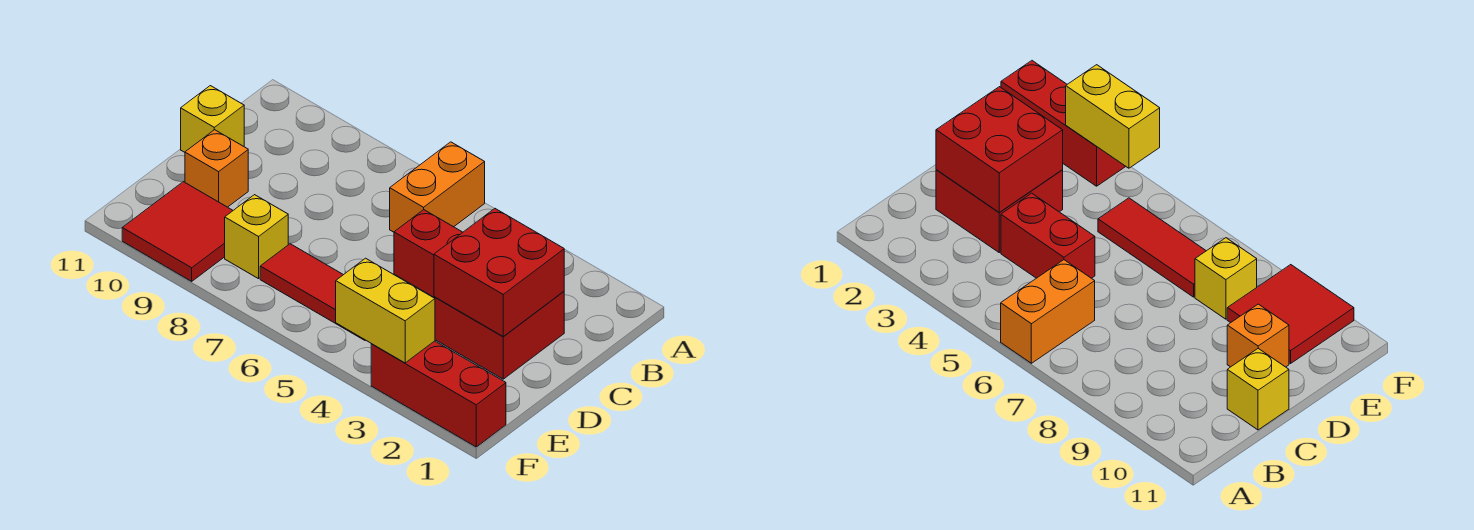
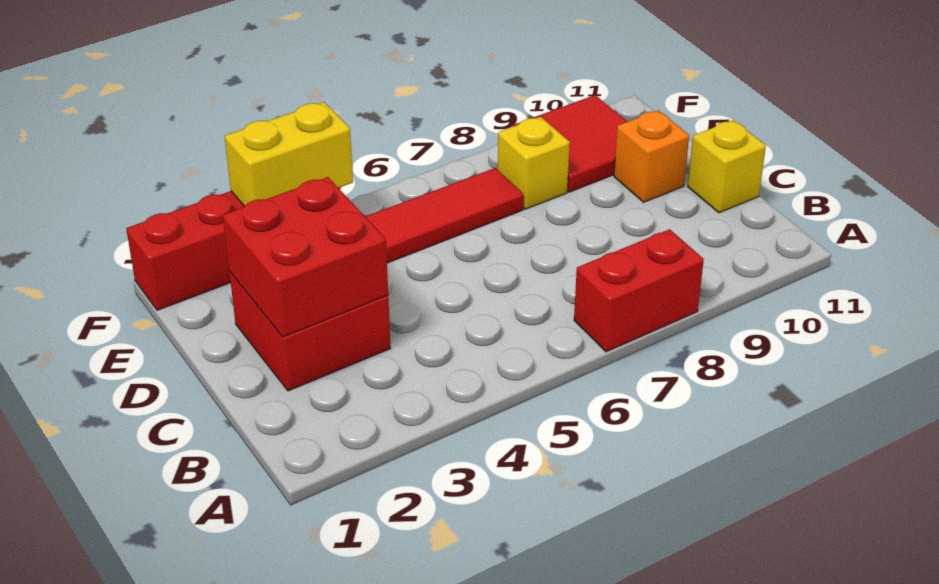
orange 1x2 brick [390,142,485,232] -> none
red 1x2 brick [394,210,463,297] -> red 1x2 brick moved to [574,229,704,352]

